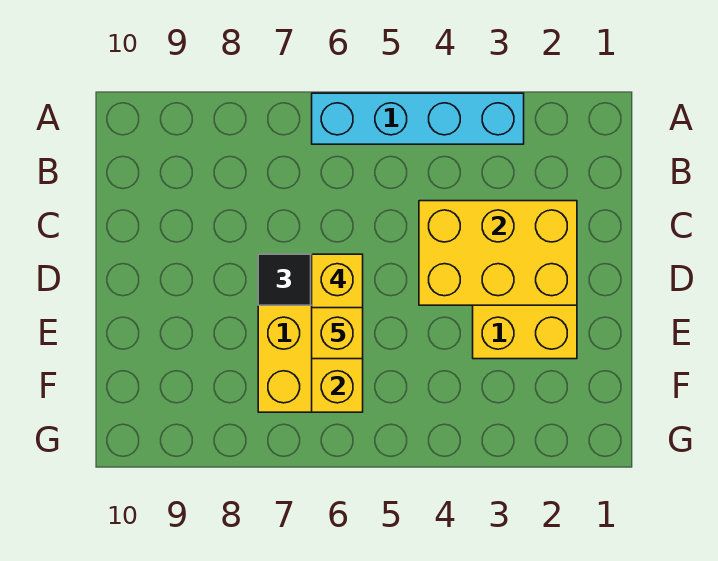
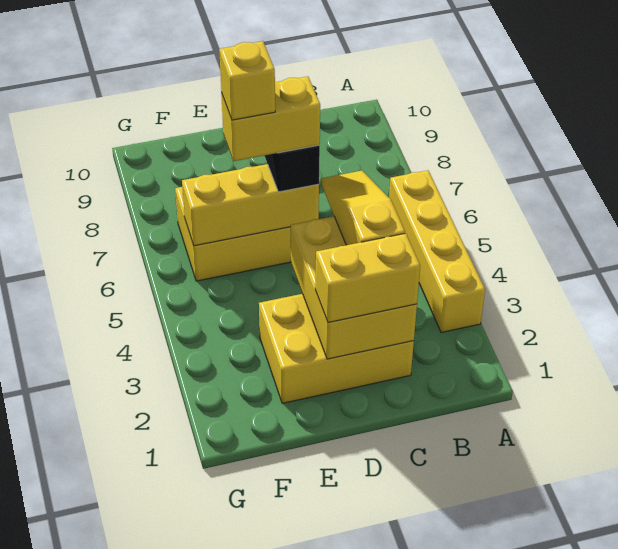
cyan 1x4 brick [312,93,524,144] -> yellow 1x4 brick [389,170,485,332]
none -> yellow 1x2 brick [315,233,420,322]
none -> yellow 1x3 slope [322,171,405,245]

